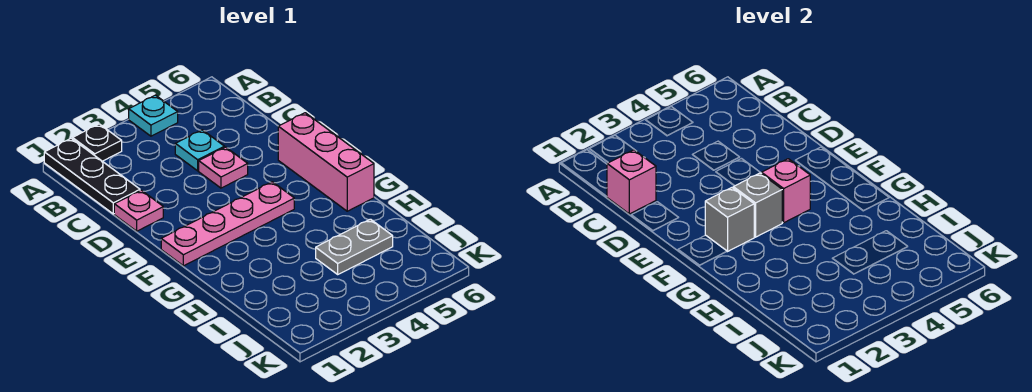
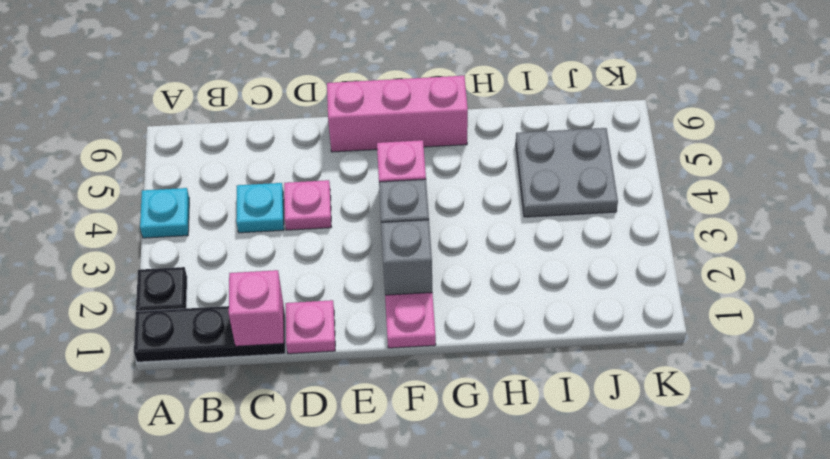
grey 1x2 plate [316,219,393,274] -> grey 2x2 plate [516,128,618,217]

